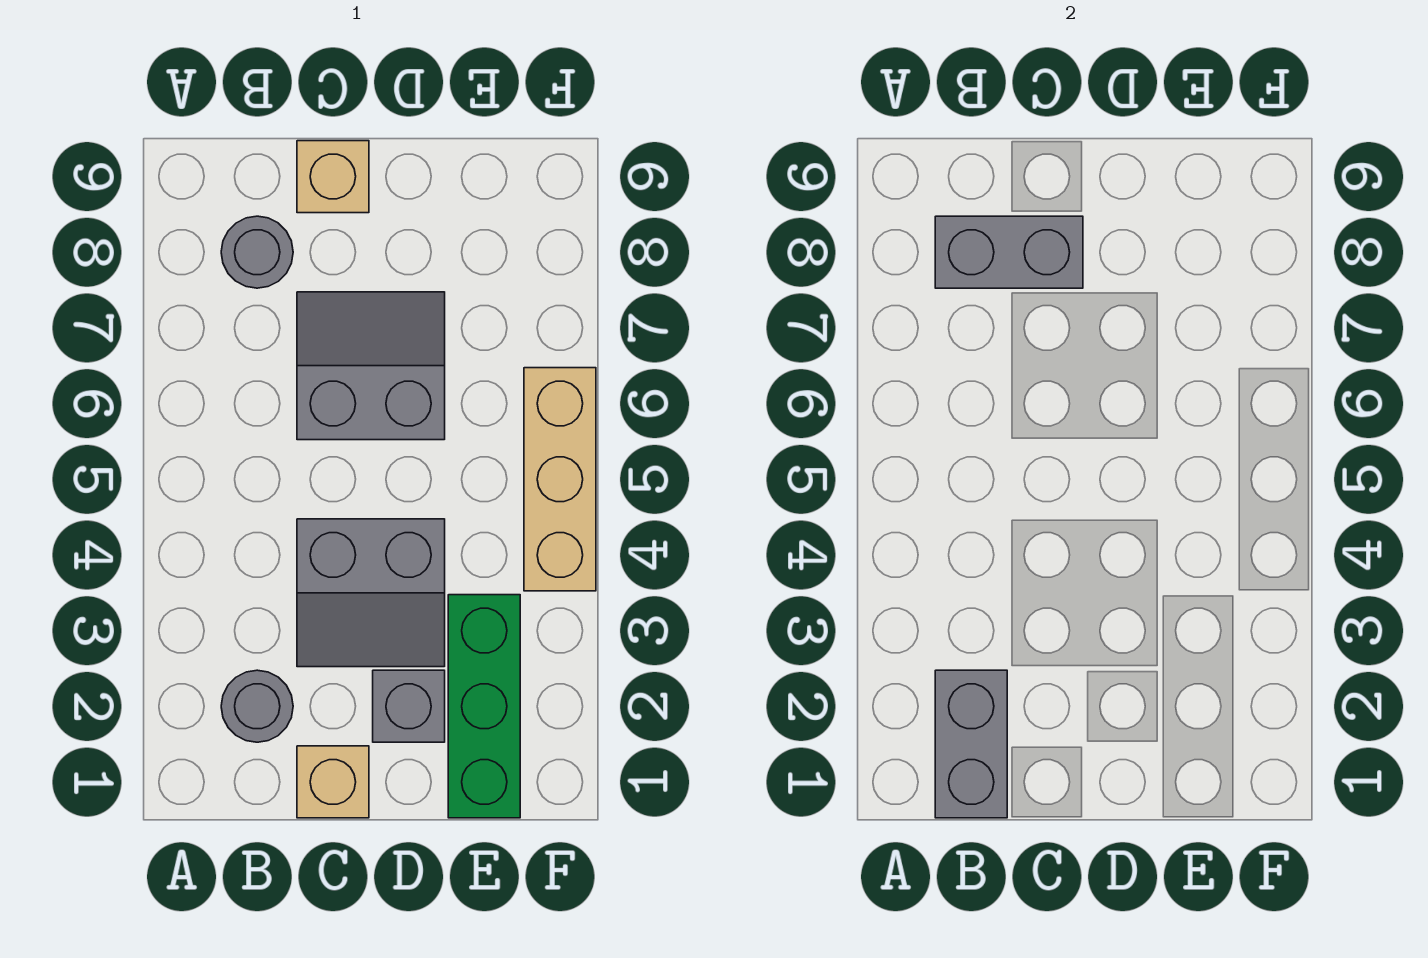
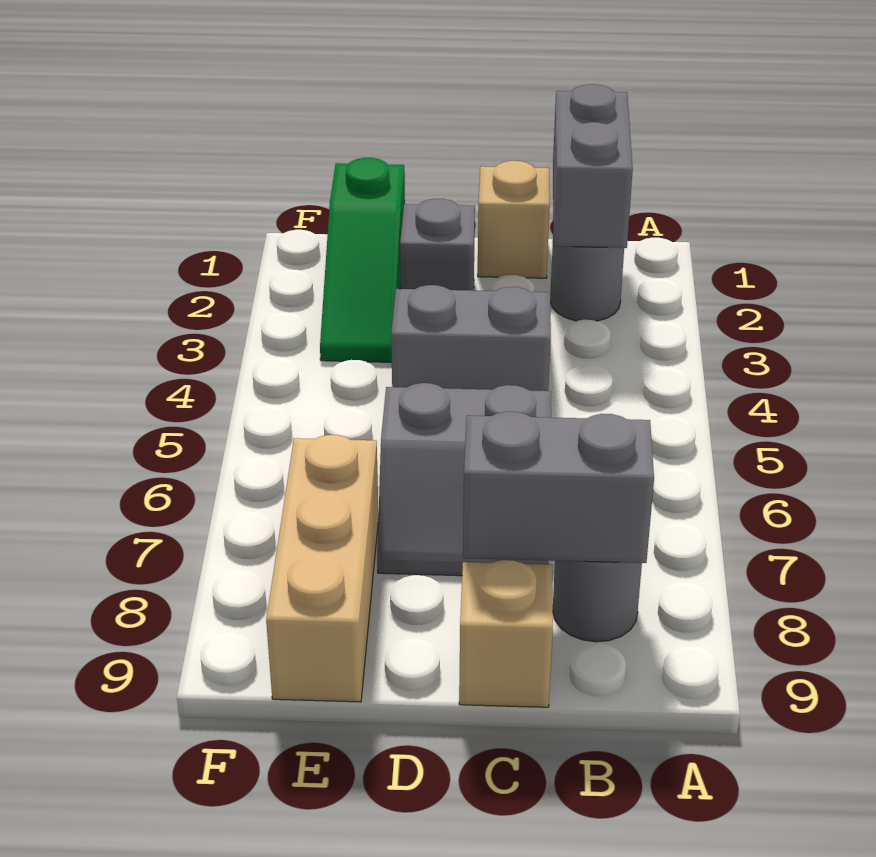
green 1x3 brick [448,595,520,818] -> green 1x3 slope [320,158,405,362]
tan 1x3 brick [524,368,596,591] -> tan 1x3 brick moved to [266,435,379,702]

